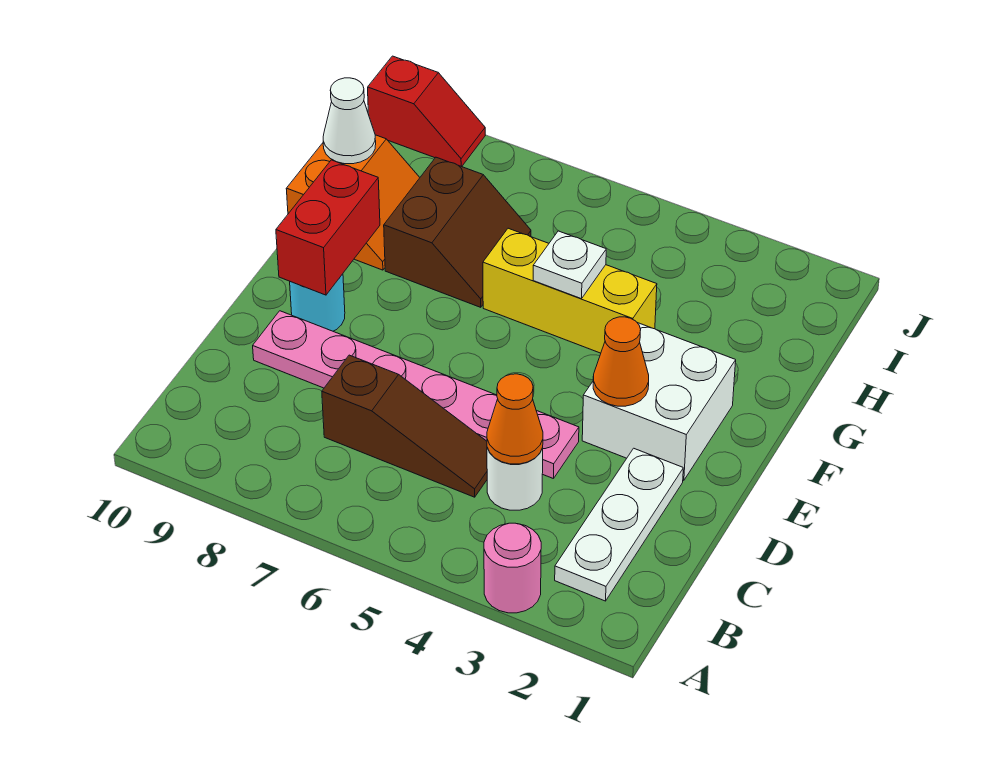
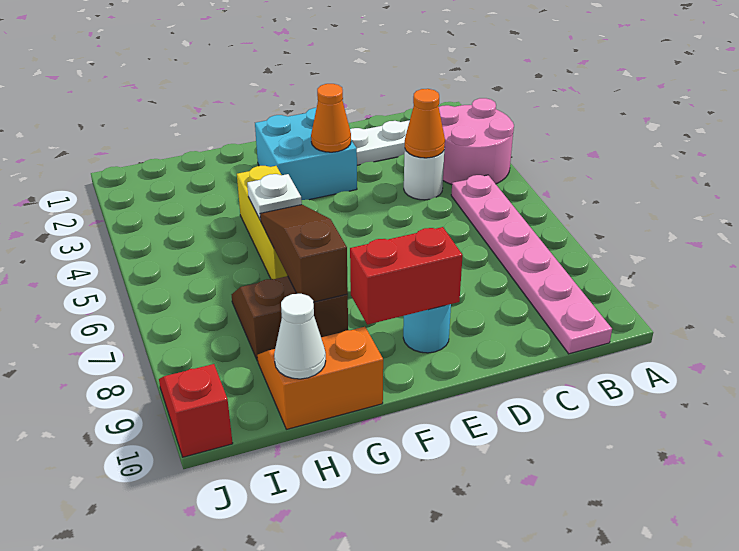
pink 1x1 round brick [484,523,541,613] -> pink 2x2 round brick [439,98,514,185]
brown 1x3 slope [322,355,487,497] -> brown 1x3 slope moved to [260,205,348,302]
pink 1x6 plate [253,311,579,479] -> pink 1x6 plate moved to [451,175,612,354]
white 2x2 brick [582,323,736,480] -> cyan 2x2 brick [255,108,357,200]

